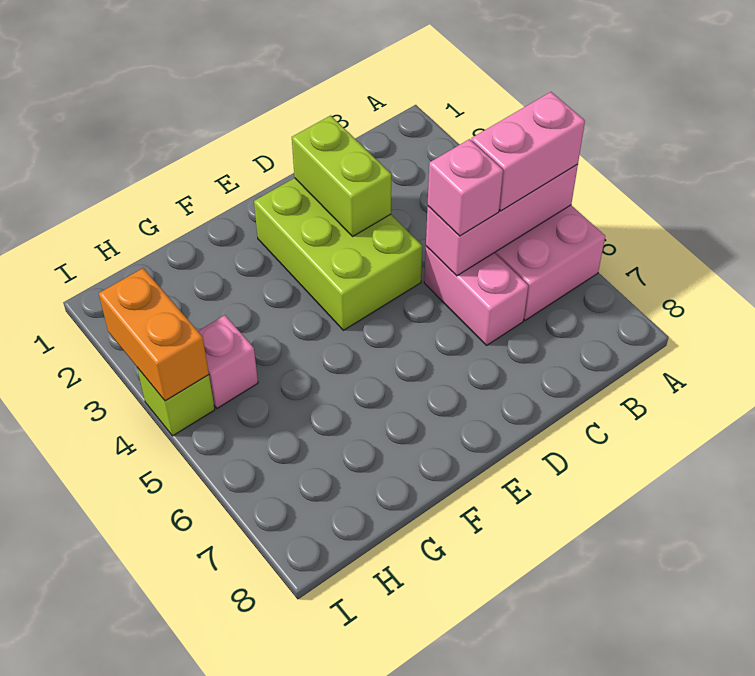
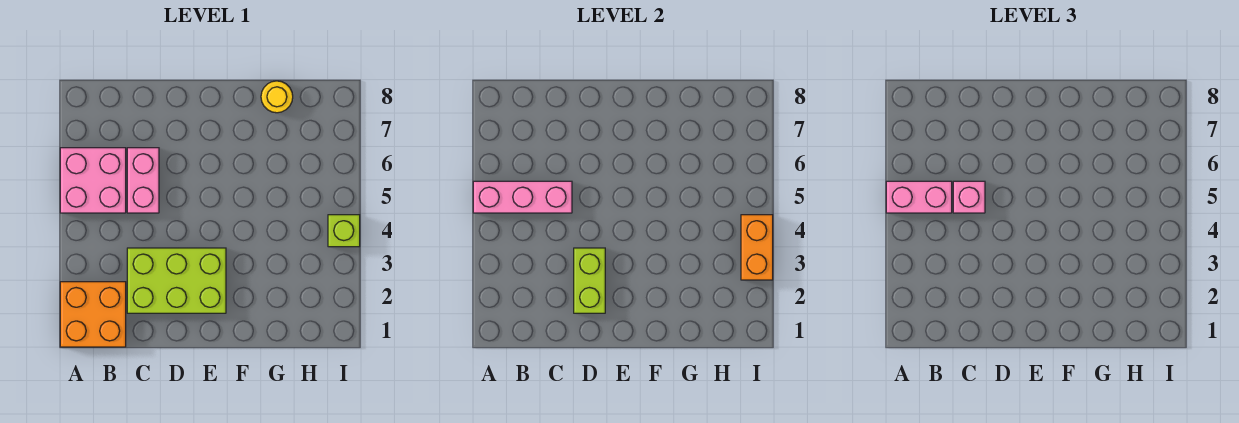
none -> orange 2x2 brick [60,282,126,347]
lime 2x3 brick [254,178,422,330] -> lime 2x3 brick turned to [127,248,226,313]
none -> yellow 1x1 round brick [261,81,293,113]
pink 1x1 brick [198,315,258,408] -> none

